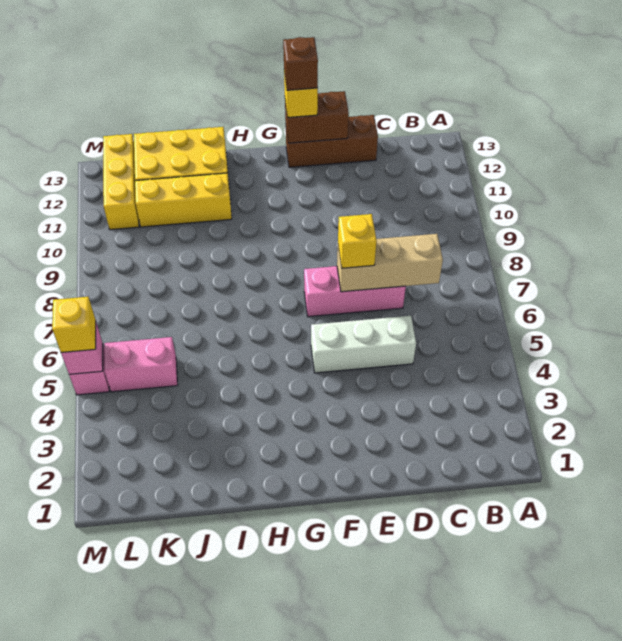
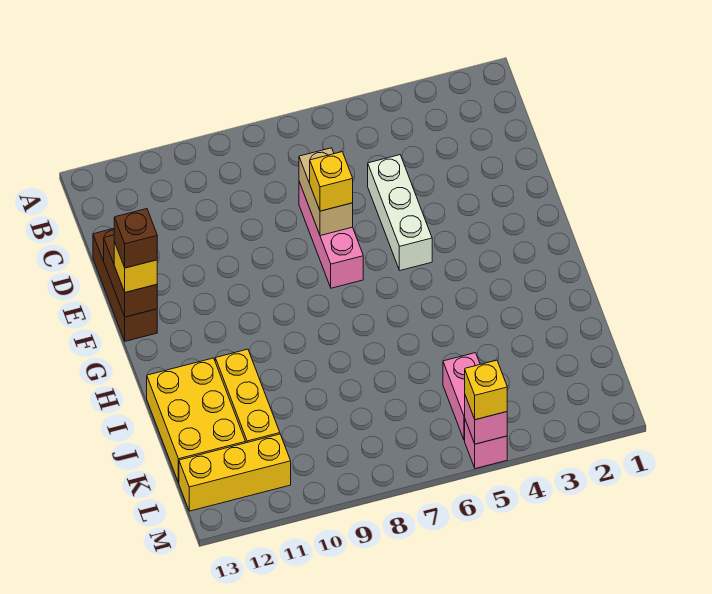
tan 1x3 brick [337,234,443,292] -> tan 1x2 brick [299,148,353,236]

